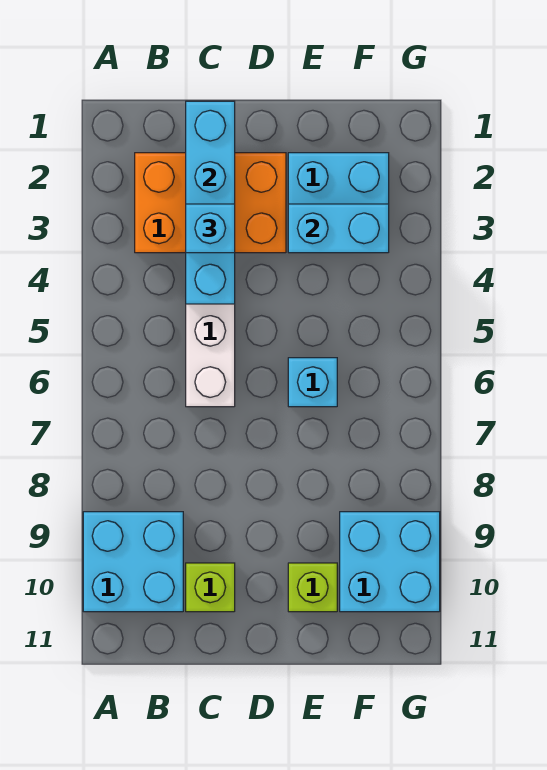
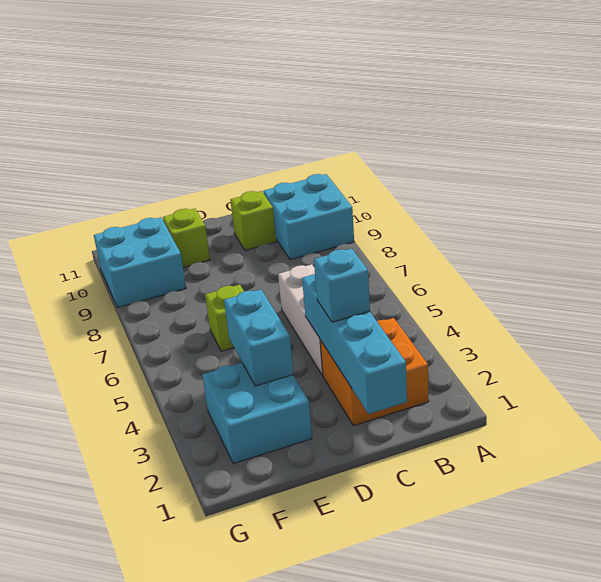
orange 2x3 brick [135,153,286,253] -> orange 2x2 brick [320,318,429,426]
cyan 1x2 brick [288,204,389,253] -> cyan 1x2 brick turned to [224,289,293,386]
cyan 1x1 brick [288,358,337,407] -> lime 1x1 brick [205,284,244,351]

